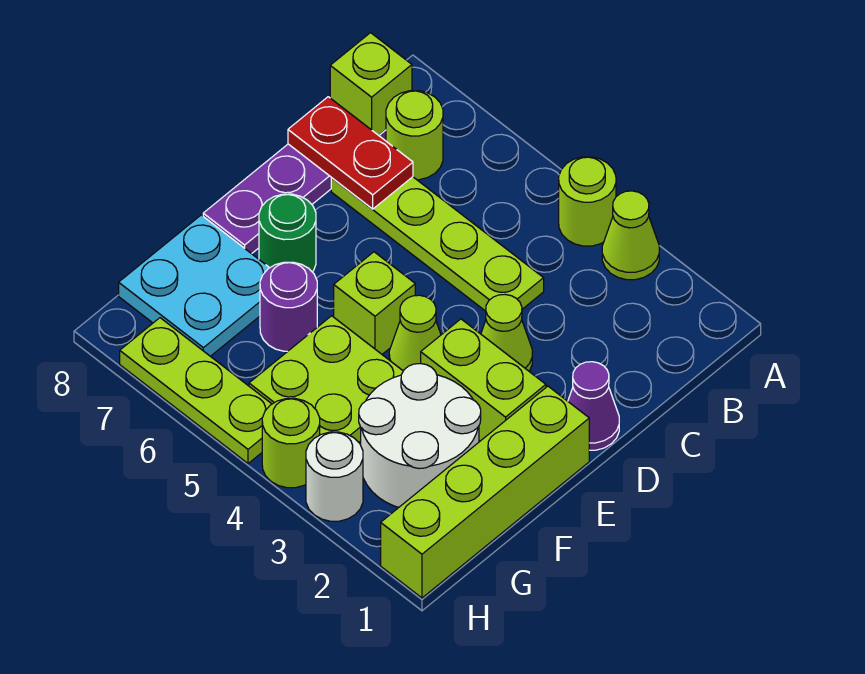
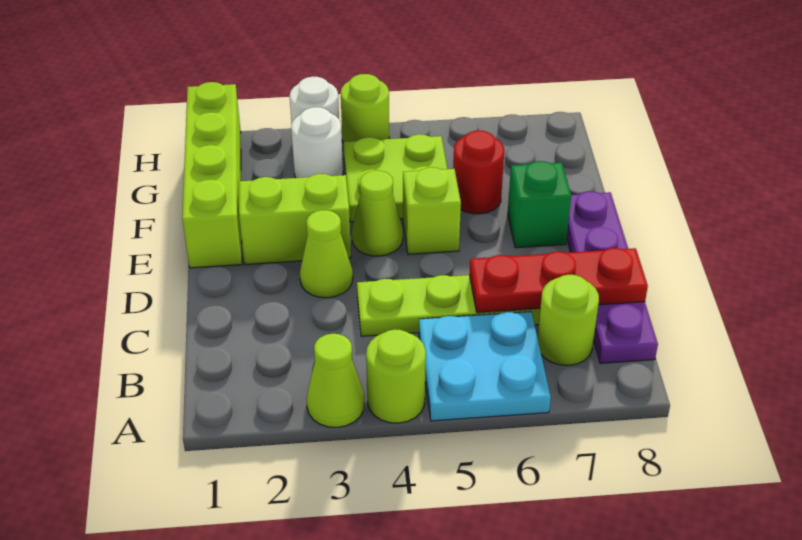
lime 1x1 brick [330,33,412,135] -> none
red 1x2 plate [288,97,413,209] -> red 1x3 plate [470,248,648,313]
purple 1x1 cone [568,362,619,450] -> none
green 1x1 round brick [259,194,316,272] -> green 1x1 brick [508,161,571,248]
white 2x2 round brick [359,363,481,507] -> white 1x1 round brick [291,107,343,178]
purple 1x1 round brick [260,262,317,351] -> red 1x1 round brick [453,131,504,214]
cyan 2x2 plate [119,215,269,356] -> cyan 2x2 plate moved to [419,312,551,421]
lime 1x3 plate [120,318,271,464] -> none

